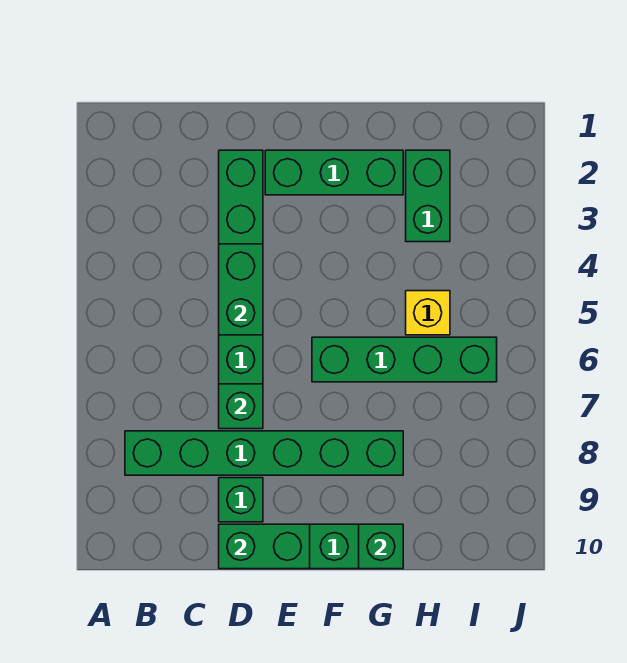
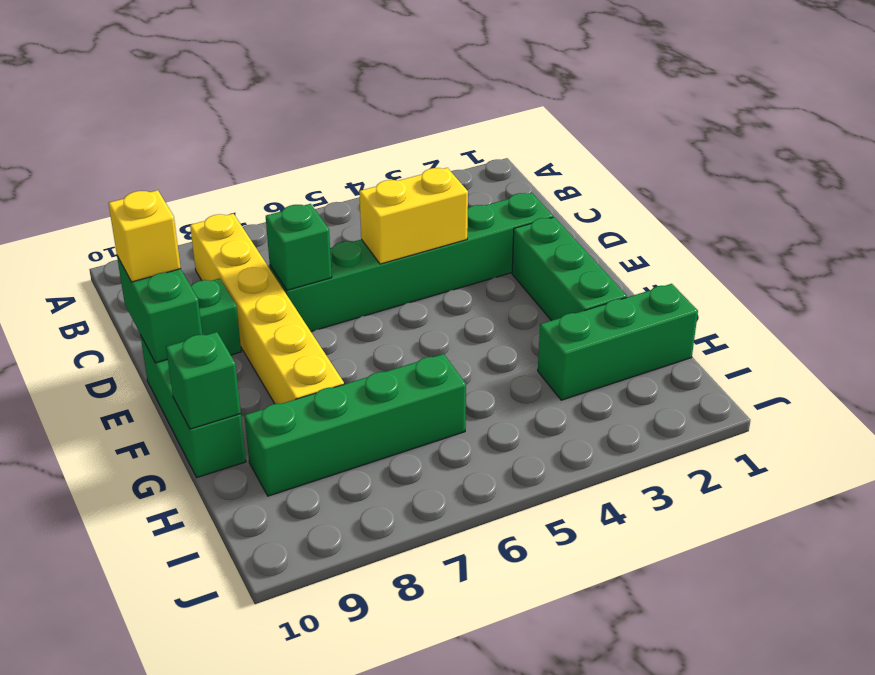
green 1x6 brick [125,431,403,475] -> yellow 1x6 brick [190,214,344,404]
green 1x2 brick [219,244,263,335] -> yellow 1x2 brick [359,168,468,264]
green 1x4 brick [312,337,497,382] -> green 1x4 brick turned to [244,354,466,496]
green 1x2 brick [406,150,450,242] -> green 1x3 brick [538,284,698,400]
yellow 1x1 brick [406,291,450,335] -> yellow 1x1 brick moved to [109,190,181,282]

